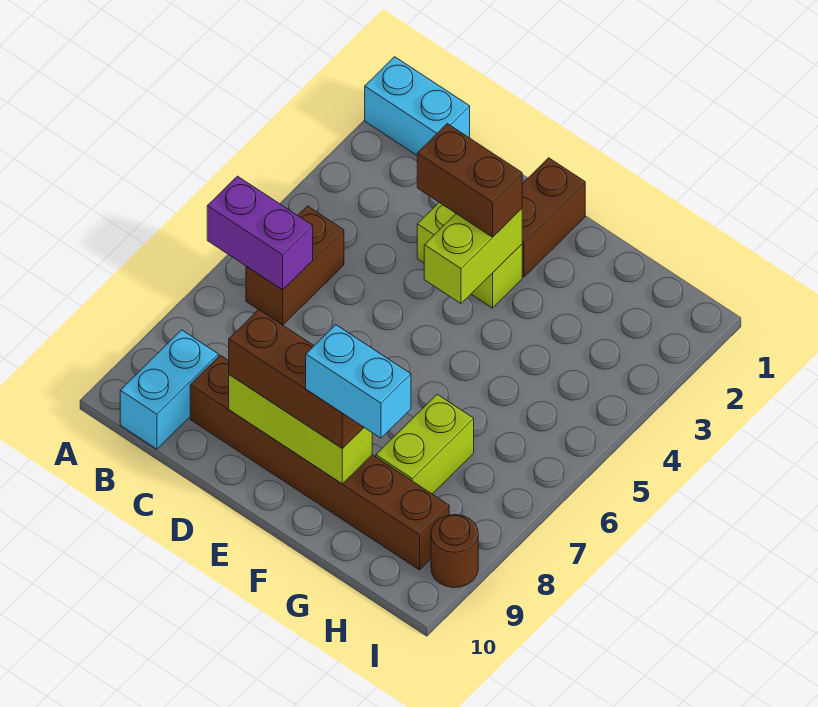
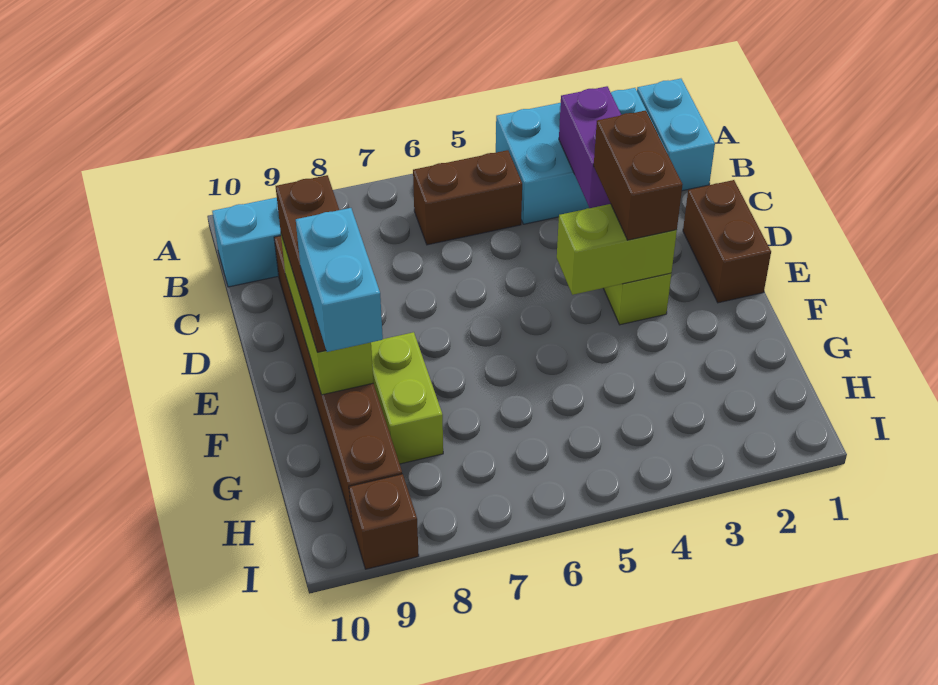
none -> cyan 2x3 brick [496,88,646,224]
purple 1x2 brick [207,176,313,290] -> purple 1x2 brick moved to [559,86,621,208]
brown 1x2 brick [522,158,585,277] -> brown 1x2 brick turned to [683,180,771,303]
lime 1x2 brick [376,394,474,494] -> lime 1x2 brick turned to [371,332,443,464]
brown 1x1 round brick [431,515,478,588] -> brown 1x1 brick [349,474,419,569]

